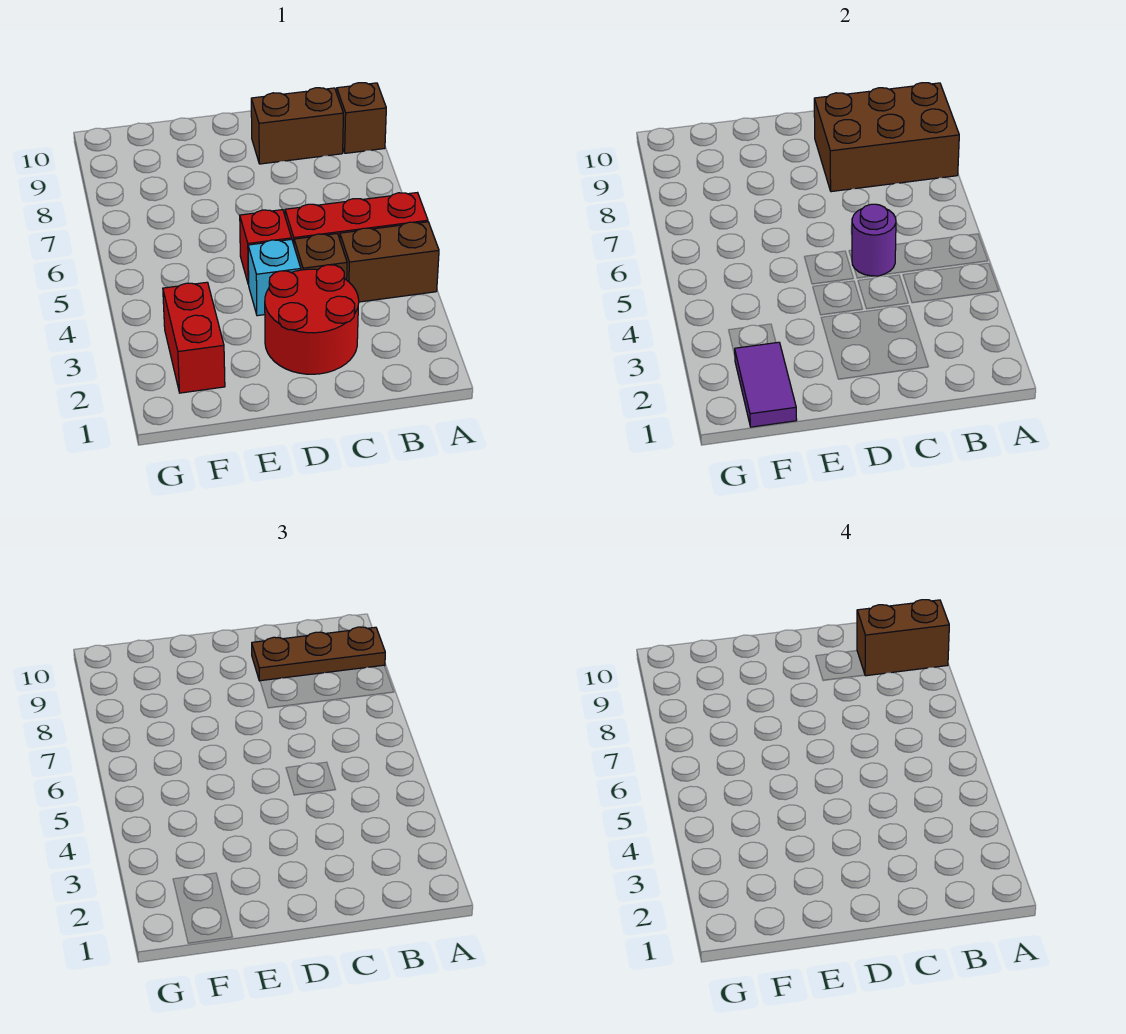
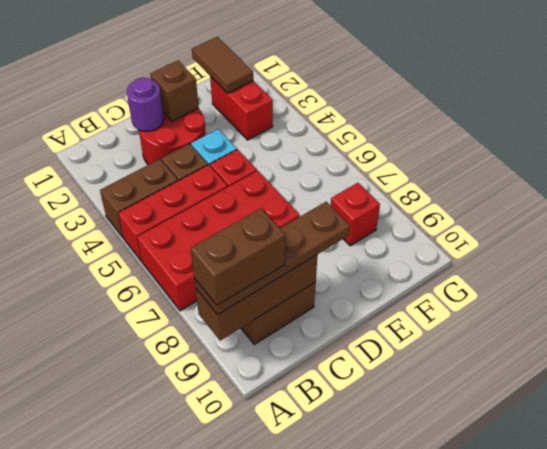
none -> red 2x4 brick [137,171,300,311]
brown 2x3 brick [814,83,959,192] -> brown 1x3 brick [196,255,317,341]
brown 1x1 brick [337,83,386,153] -> brown 1x1 brick moved to [150,61,199,121]
brown 1x3 plate [252,627,385,681] -> brown 1x4 plate [194,202,350,315]
purple 1x1 round brick [852,204,896,276] -> purple 1x1 round brick moved to [127,78,164,131]
purple 1x2 tile [735,342,797,427] -> brown 1x2 tile [192,37,253,93]
none -> red 1x1 brick [331,183,380,246]

